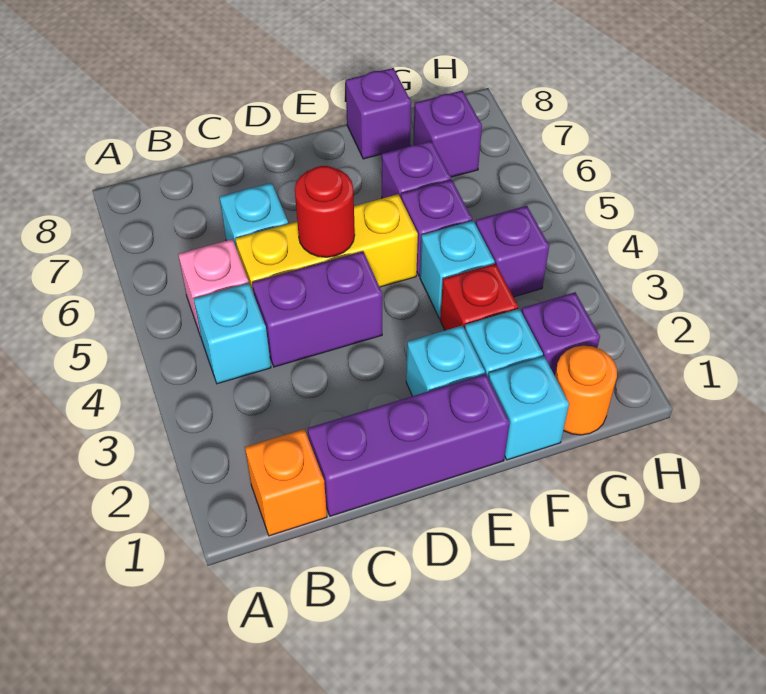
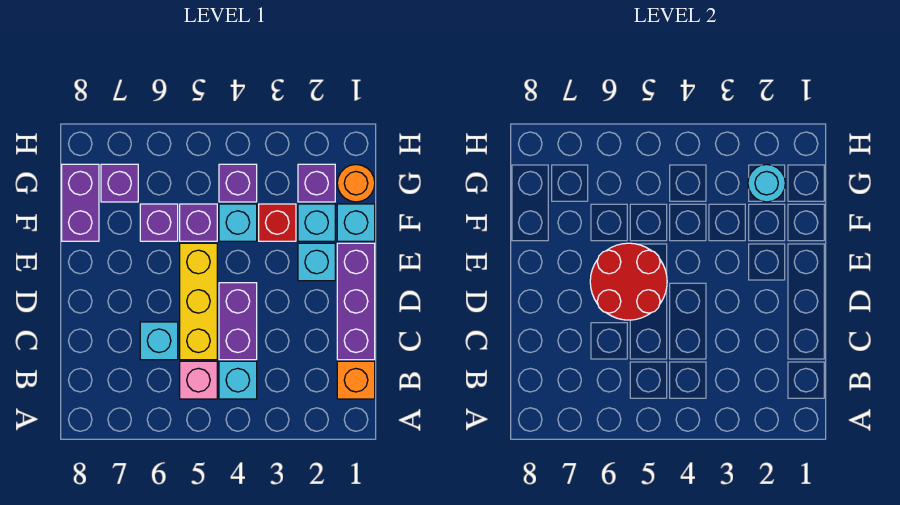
red 1x1 round brick [295,166,355,257] -> red 2x2 round brick [590,243,667,320]
purple 1x1 brick [346,68,411,159] -> purple 1x2 brick [62,164,99,241]
none -> cyan 1x1 round brick [748,164,785,202]

